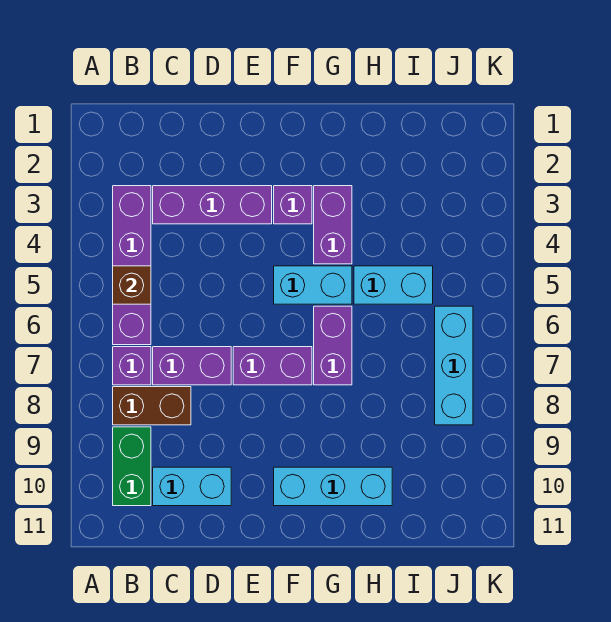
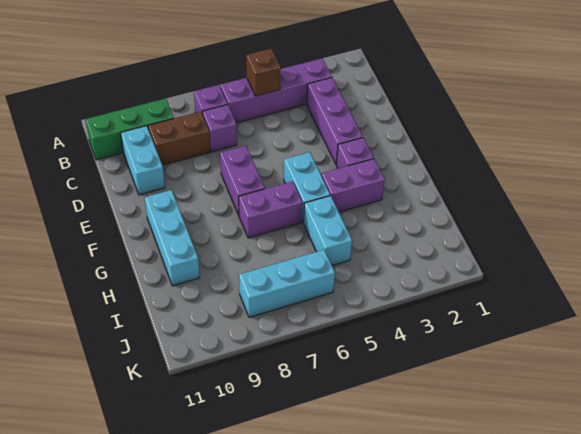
brown 1x2 brick [113,387,191,425] -> brown 1x2 brick turned to [148,112,210,165]
green 1x2 brick [113,427,151,506] -> green 1x3 brick [86,98,174,160]
purple 1x2 brick [153,347,231,385] -> purple 1x1 brick [202,105,237,152]

